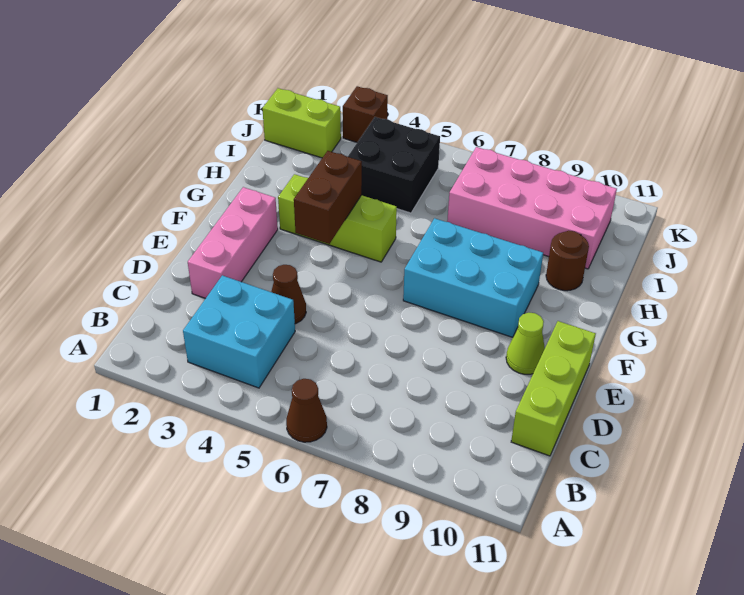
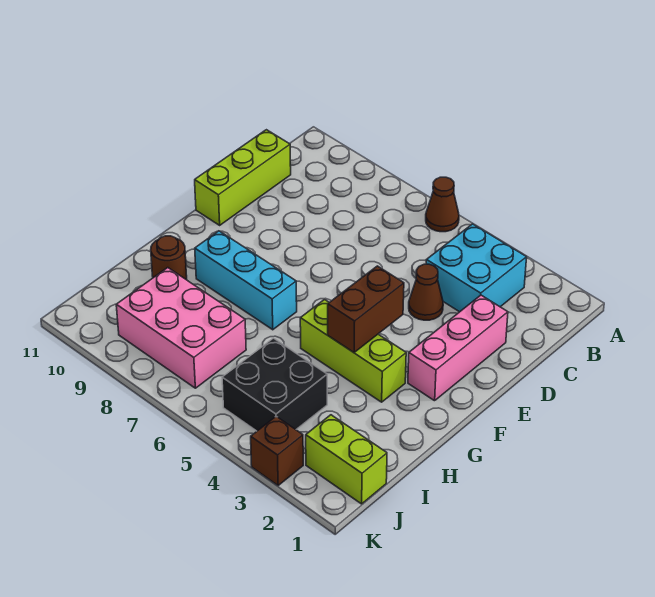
lime 1x1 cone [506,313,545,374] -> none
cyan 2x3 brick [403,218,543,337] -> cyan 1x3 brick [195,231,297,330]
pink 2x4 brick [447,147,617,269] -> pink 2x3 brick [116,268,246,388]

